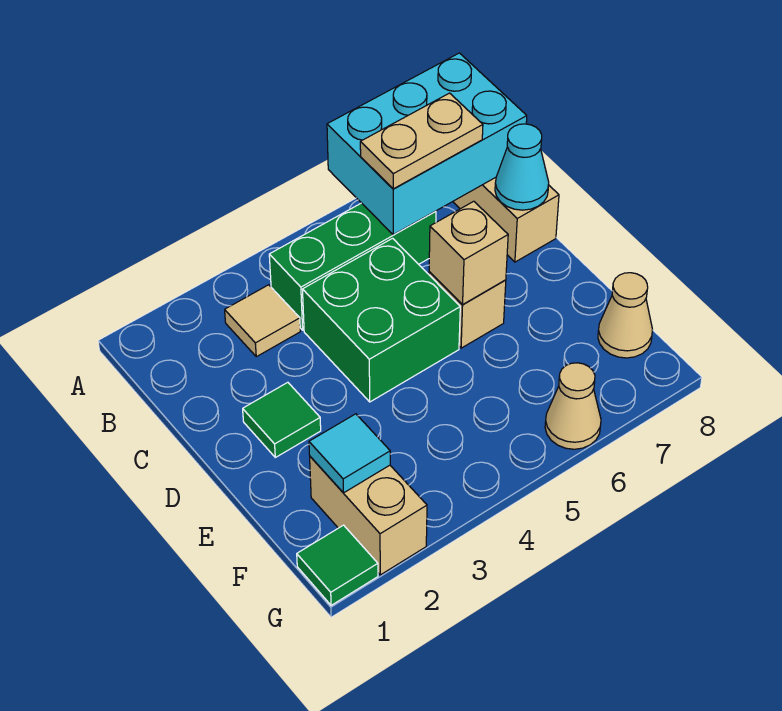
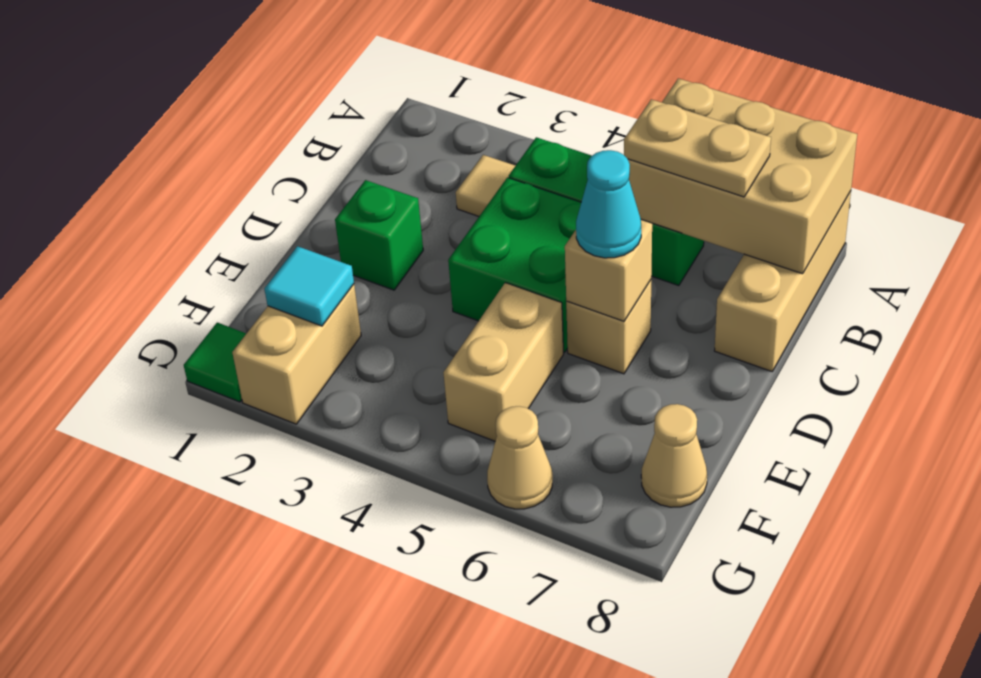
cyan 2x3 brick [327,53,527,235] -> tan 2x3 brick [628,78,857,274]
cyan 1x1 cone [495,124,549,210] -> cyan 1x1 cone moved to [576,150,641,258]
green 1x1 tile [243,382,321,457] -> green 1x1 brick [335,180,423,290]
none -> tan 1x2 brick [443,283,564,441]

